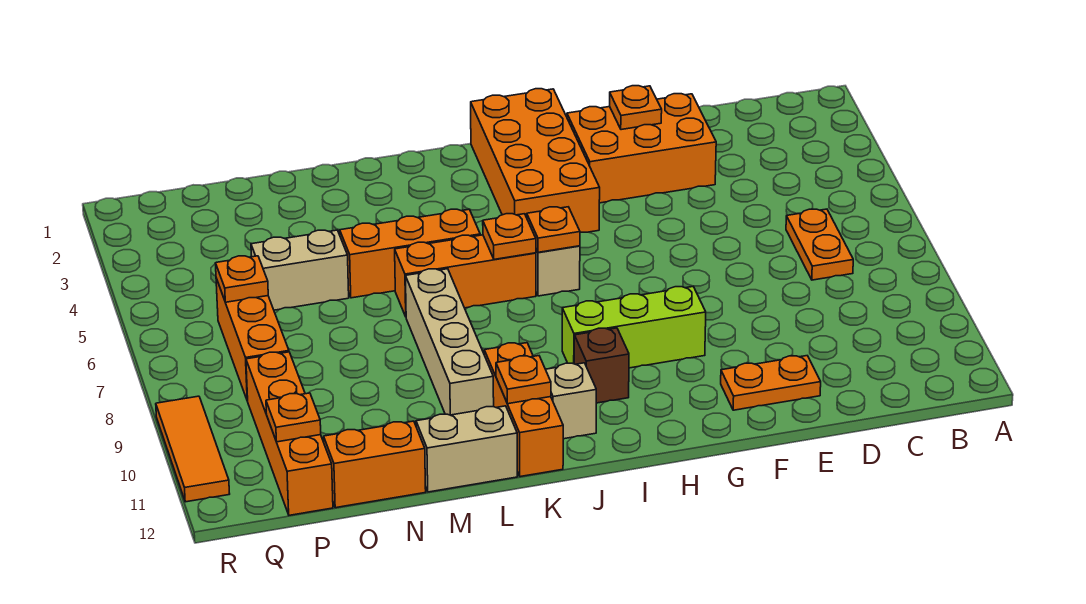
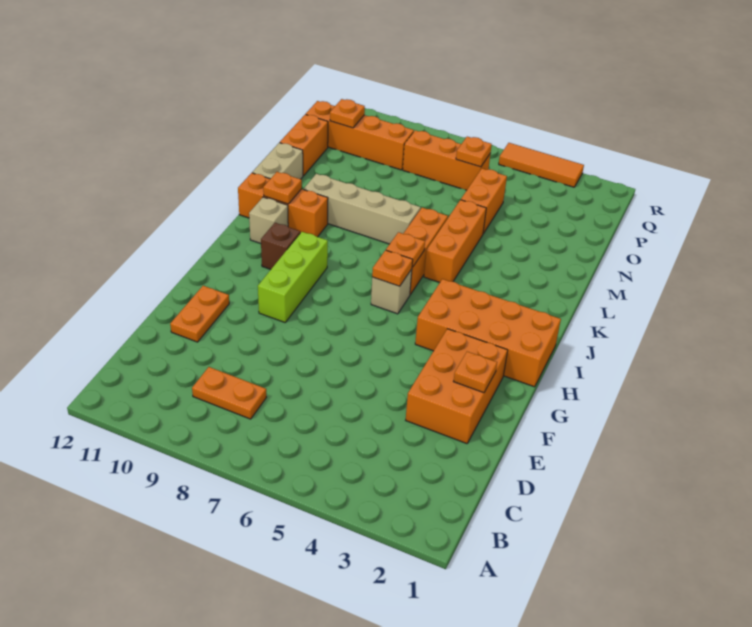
orange 1x2 plate [786,209,853,280] -> orange 1x2 plate moved to [192,367,267,419]
tan 1x2 brick [251,230,349,310] -> orange 1x2 brick [461,169,507,234]
orange 1x3 tile [156,396,230,502] -> orange 1x3 tile moved to [499,143,584,187]

